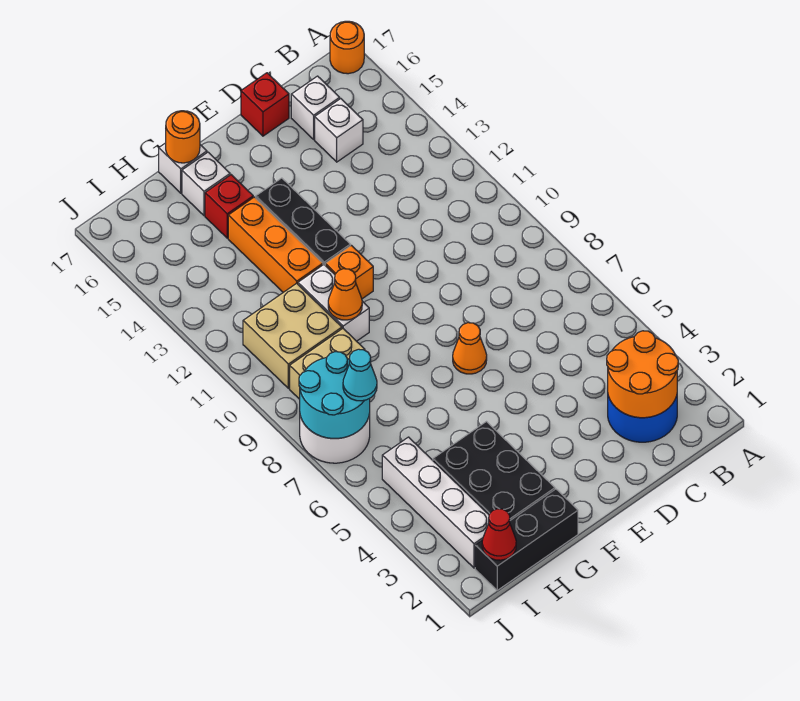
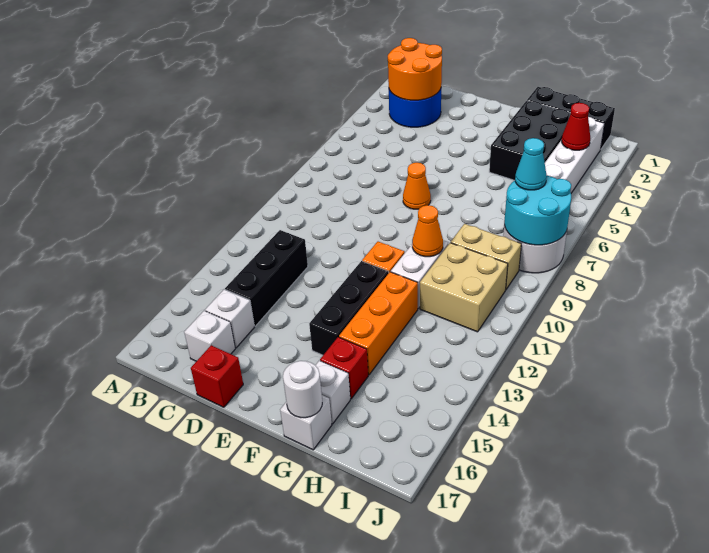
orange 1x1 round brick [330,21,364,74] -> none
none -> black 1x3 brick [225,230,308,326]
orange 1x1 round brick [166,111,200,163] -> white 1x1 round brick [283,361,322,418]
red 1x1 cone [482,509,516,560] -> red 1x1 cone moved to [562,103,590,150]

